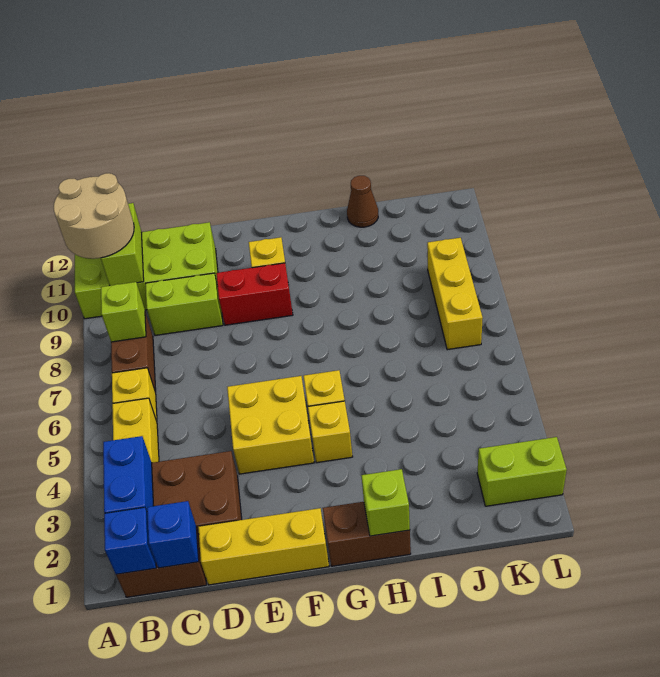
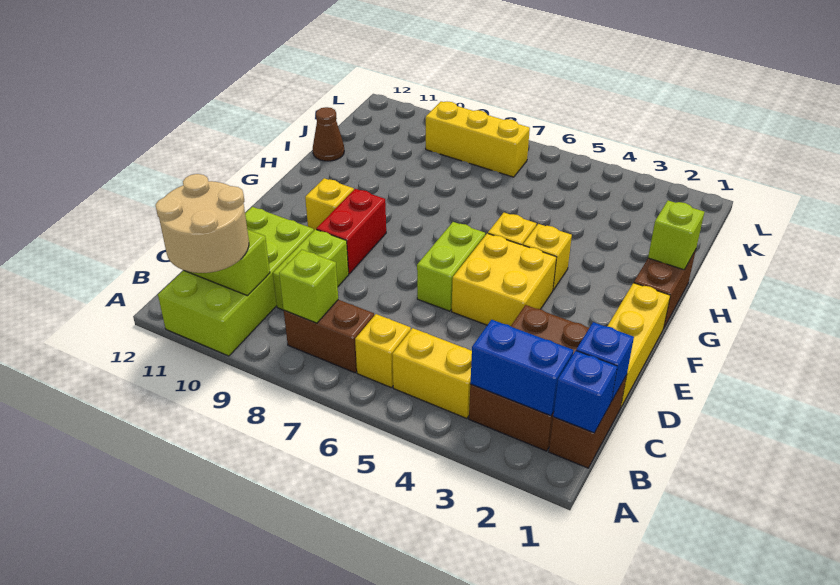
lime 1x2 brick [477,437,567,506] -> lime 1x2 brick moved to [417,222,485,311]

